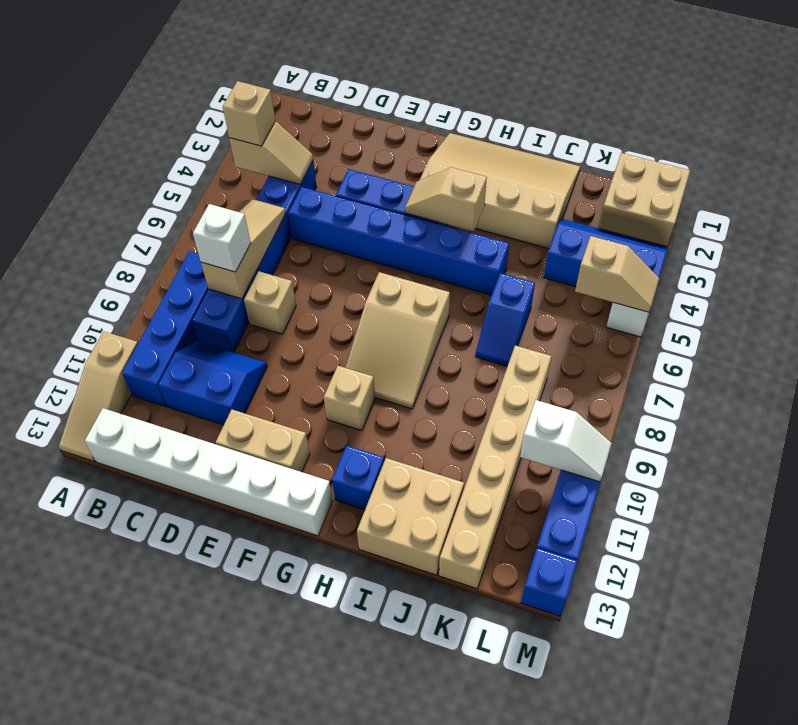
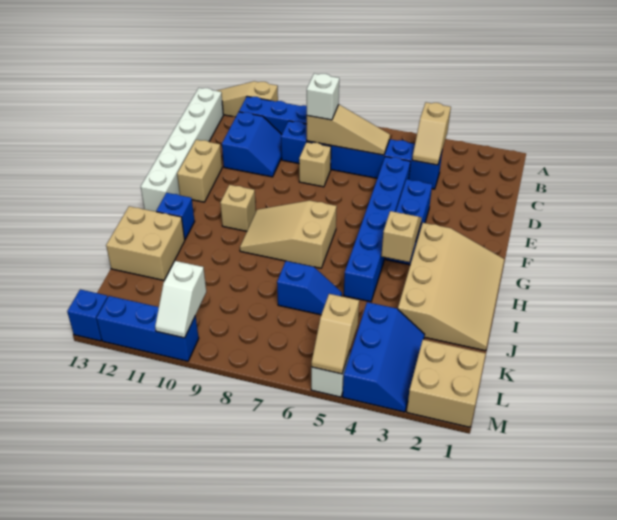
tan 1x1 brick [223,81,275,146] -> none
blue 1x2 slope [475,273,535,366] -> blue 1x2 slope turned to [277,261,342,315]
tan 1x6 brick [439,345,551,589] -> none

